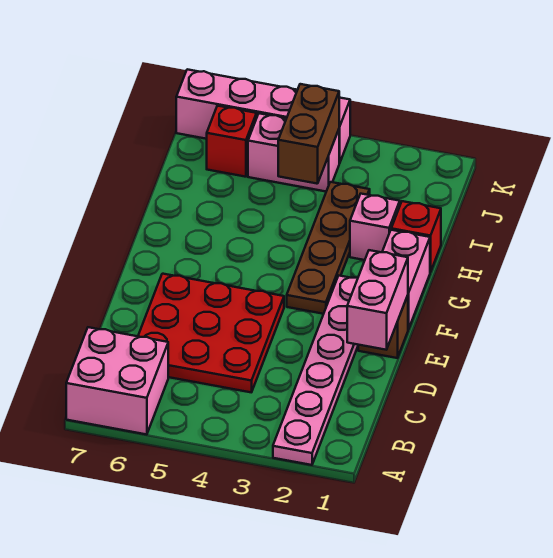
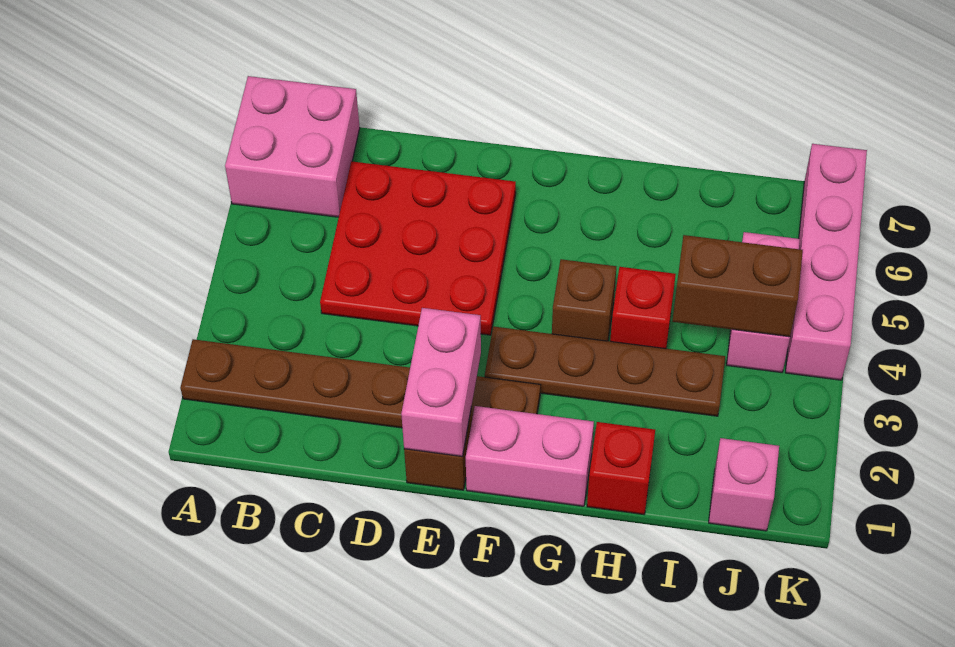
pink 1x6 plate [273,276,358,465] -> brown 1x6 plate [180,339,540,428]
pink 1x2 brick [347,250,408,350] -> pink 1x2 brick turned to [401,308,481,457]
none -> brown 1x1 brick [552,259,616,341]
pink 1x1 brick [350,194,400,260] -> pink 1x1 brick moved to [709,438,779,531]
red 1x1 brick [207,106,257,177] -> red 1x1 brick moved to [610,267,676,348]

